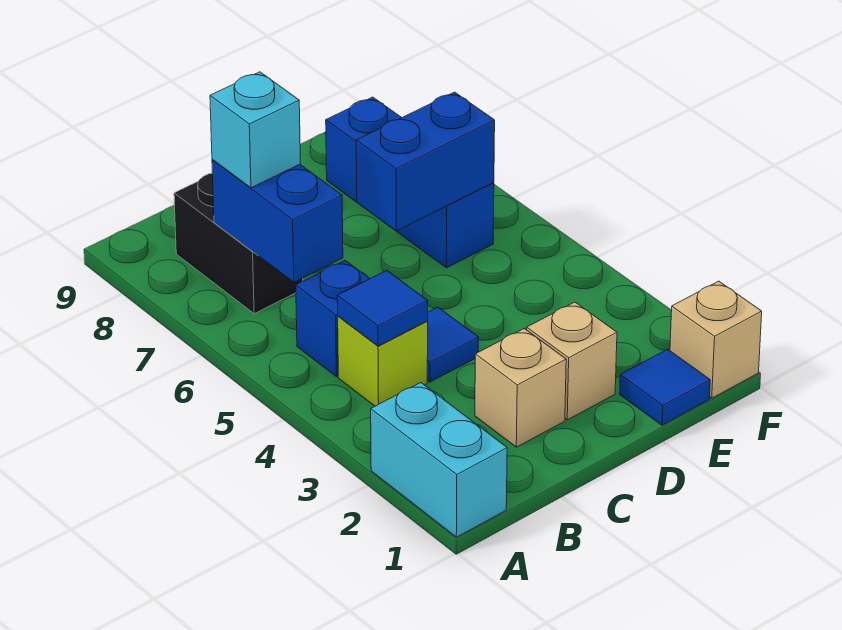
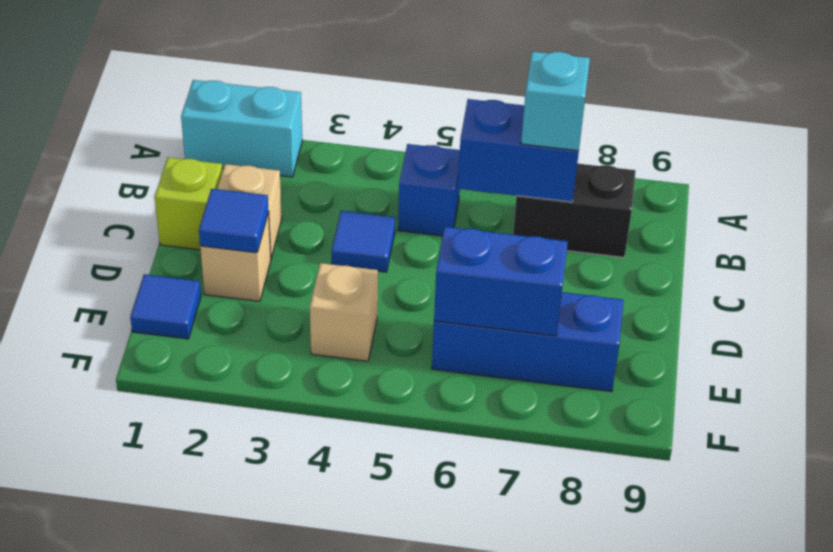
lime 1x1 brick [338,316,428,406] -> lime 1x1 brick moved to [155,157,223,250]
blue 1x1 tile [337,270,428,346] -> blue 1x1 tile moved to [199,189,269,253]
blue 1x2 brick [356,92,495,231] -> blue 1x2 brick turned to [434,227,568,336]
tan 1x1 brick [670,281,762,398] -> tan 1x1 brick moved to [310,263,378,361]

